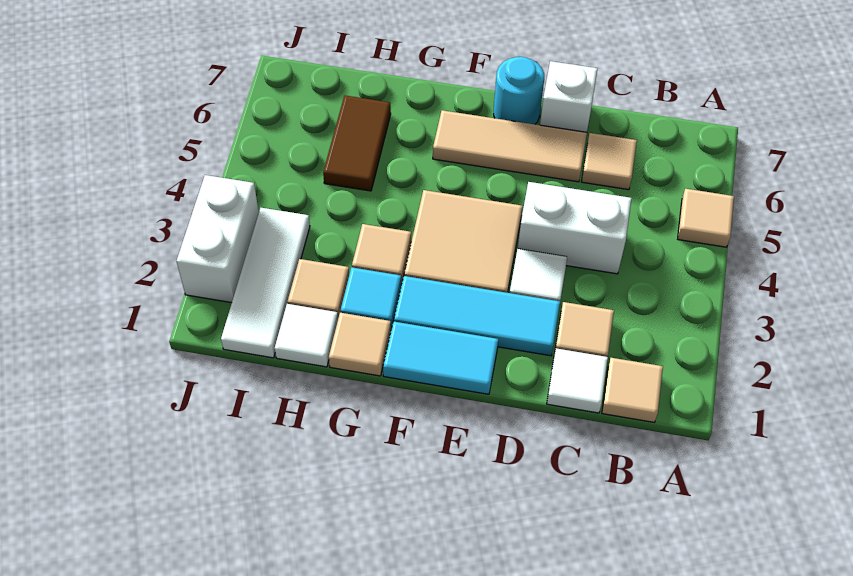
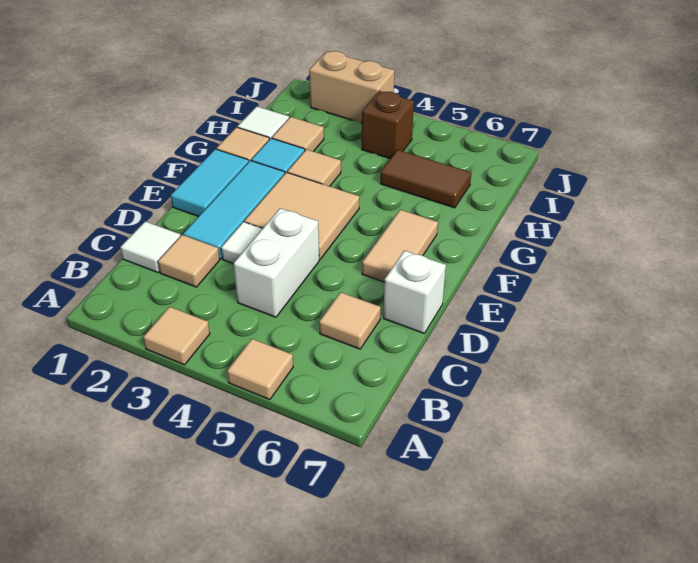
tan 1x1 tile [602,358,663,422] -> tan 1x1 tile moved to [143,307,210,365]
tan 1x3 tile [433,110,587,182] -> tan 1x2 tile [362,210,438,282]
cyan 1x1 round brick [494,57,544,124] -> none
white 1x3 tile [221,208,310,358] -> none
none -> brown 1x1 brick [362,91,414,159]
white 1x2 brick [177,175,259,303] -> tan 1x2 brick [309,51,394,123]

